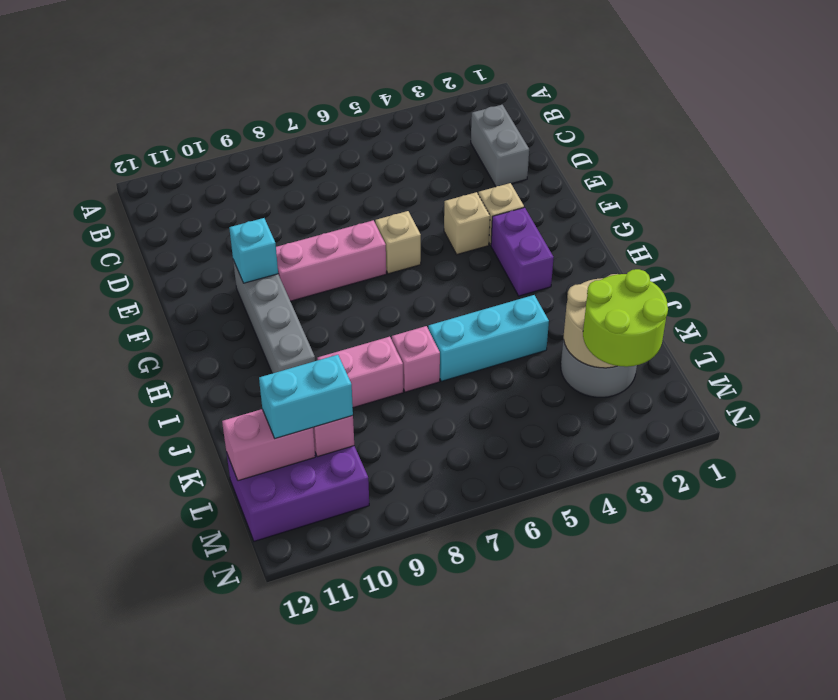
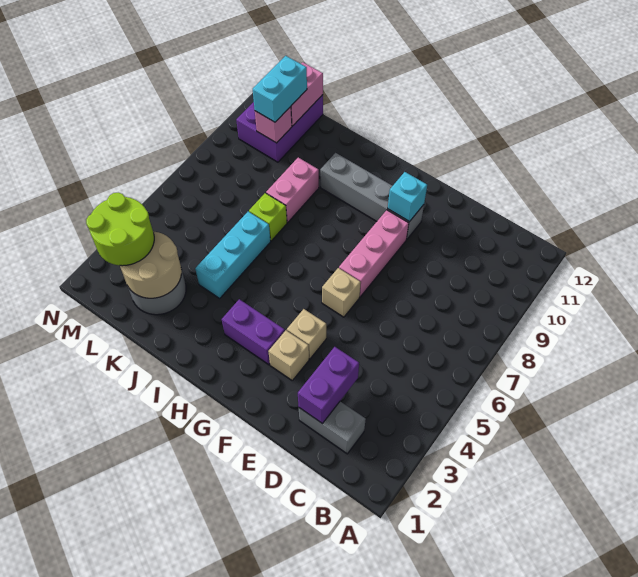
none -> purple 1x2 brick [298,347,359,424]
pink 1x1 brick [392,326,440,392] -> lime 1x1 brick [249,193,287,241]

